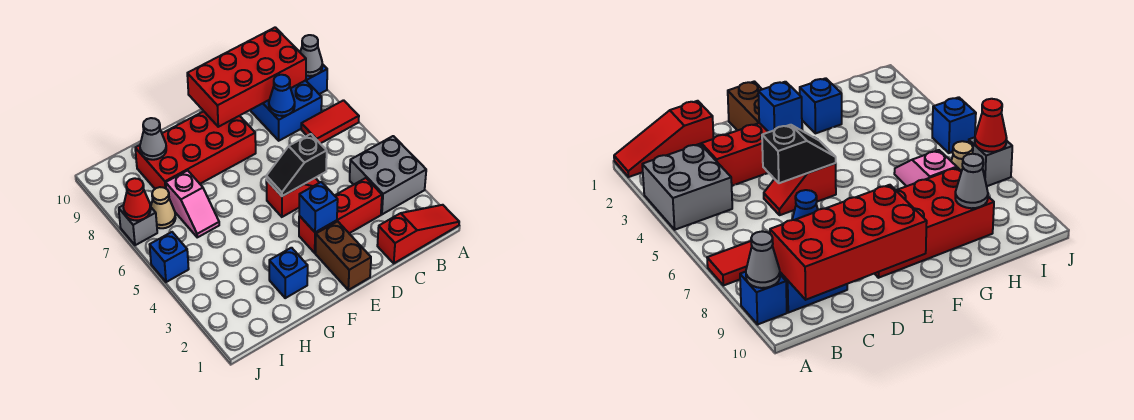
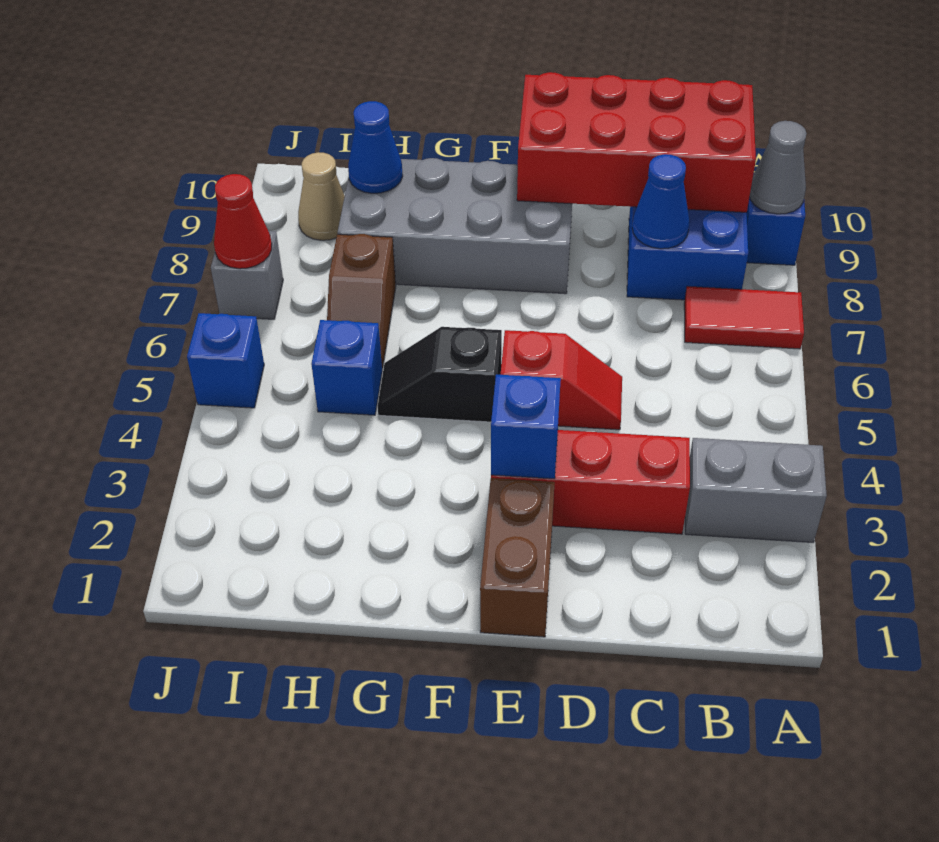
red 1x3 slope [377,205,459,263] -> none
grey 2x2 brick [350,136,426,214] -> grey 1x2 brick [685,438,827,542]
black 1x2 slope [266,134,327,196] -> black 1x2 slope moved to [378,327,502,422]
red 2x4 brick [135,111,256,189] -> grey 2x4 brick [338,158,572,294]
blue 1x1 brick [269,248,308,298] -> blue 1x1 brick moved to [311,320,382,415]
pink 1x2 slope [166,171,219,237] -> brown 1x2 slope [327,234,396,369]
grey 1x1 cone [140,118,166,160] -> blue 1x1 cone [348,101,403,193]
tan 1x1 cone [151,187,175,228] -> tan 1x1 cone moved to [298,152,345,240]

